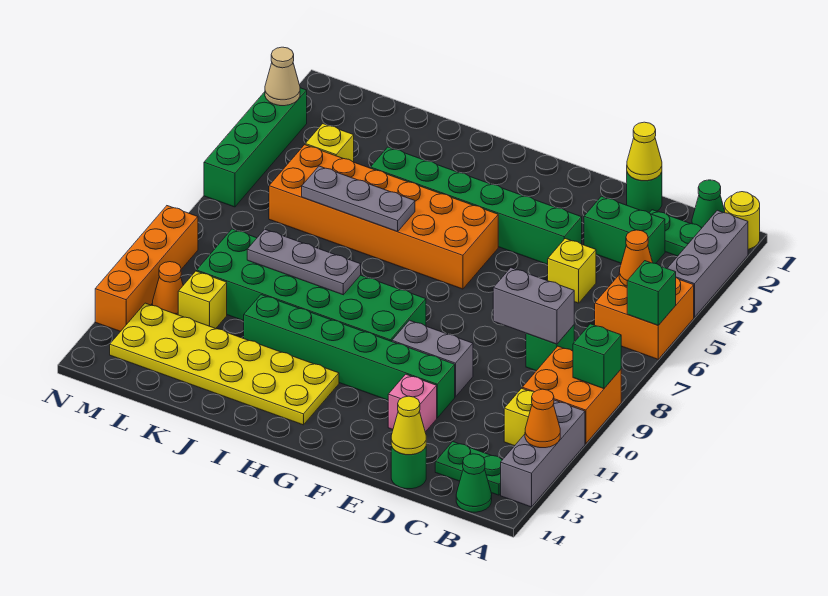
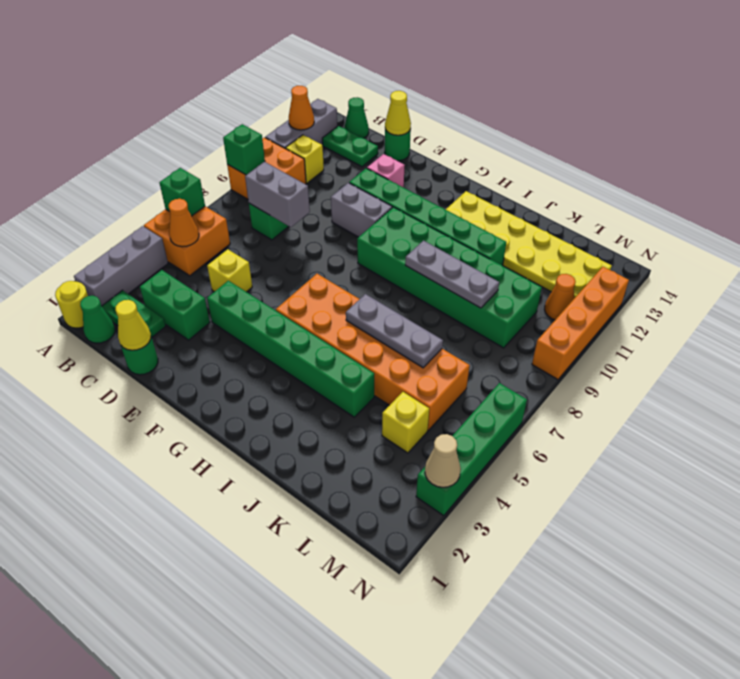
yellow 1x1 brick [178,271,227,328] -> none

